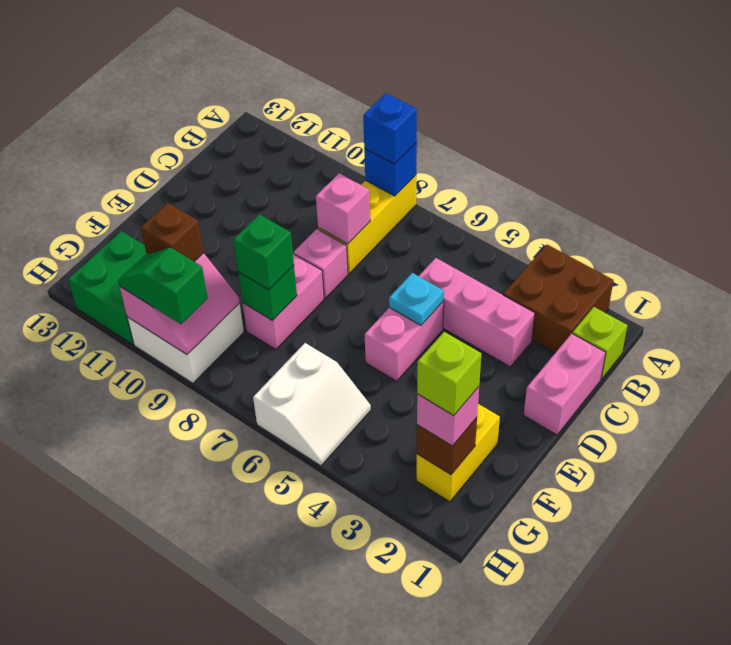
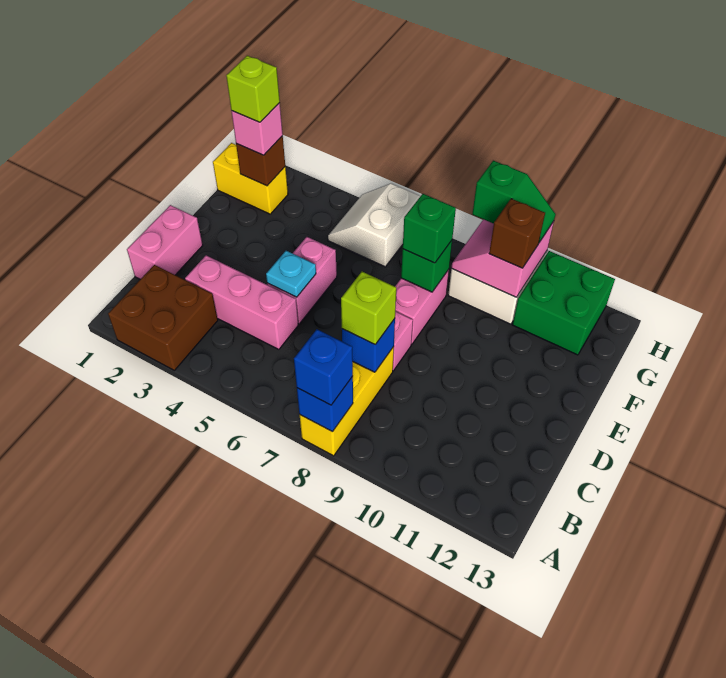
lime 1x1 brick [572,307,627,379] -> lime 1x1 brick moved to [341,272,396,344]
pink 1x1 brick [316,173,370,244] -> blue 1x1 brick [342,319,395,372]
yellow 1x2 brick [416,404,500,502] -> yellow 1x2 brick turned to [213,143,288,214]

